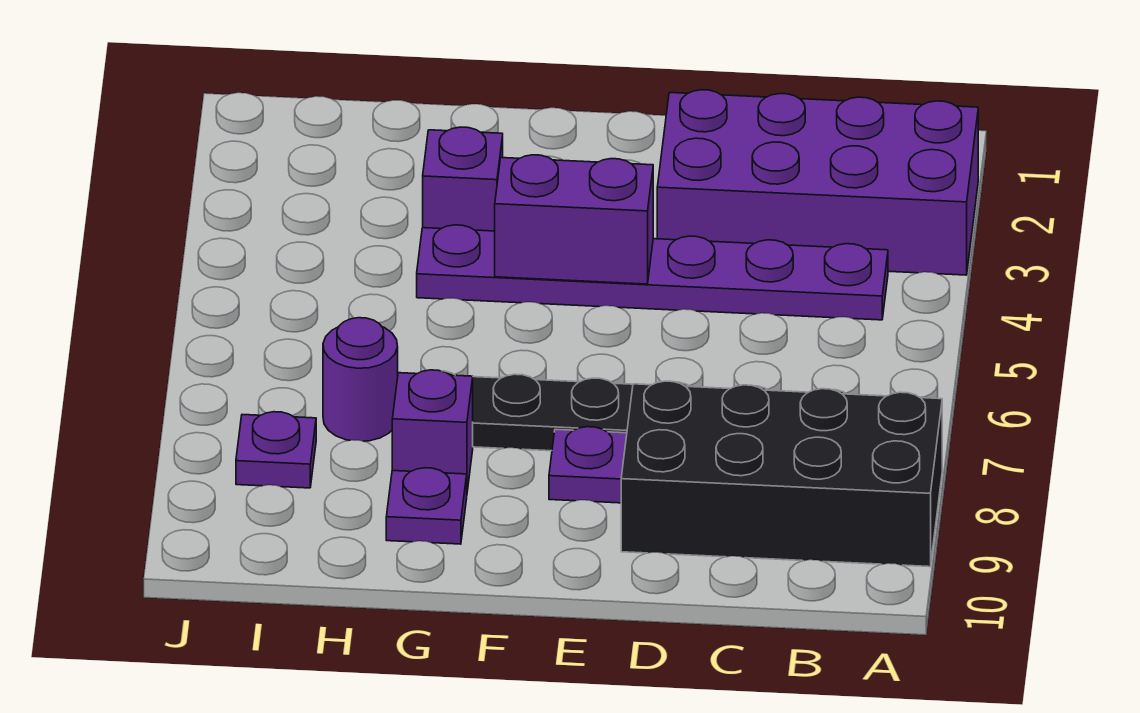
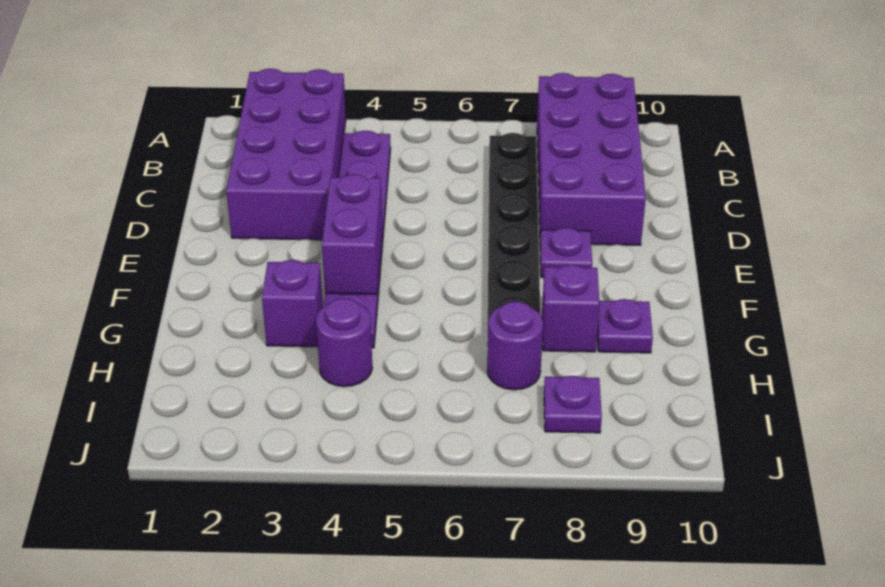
black 2x4 brick [621,381,942,567] -> purple 2x4 brick [537,73,646,245]
none -> purple 1x1 round brick [316,298,372,387]

